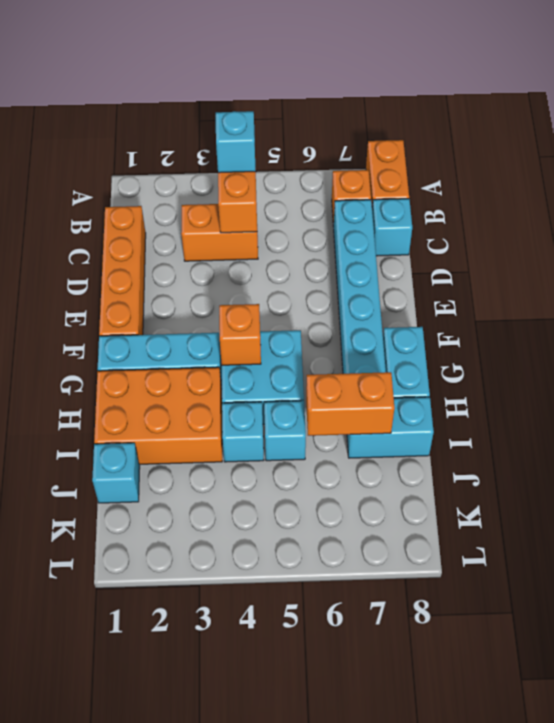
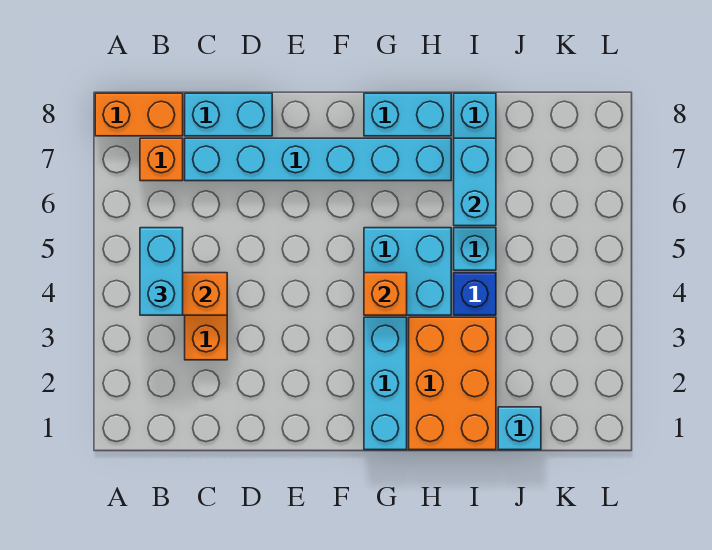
cyan 1x1 brick [216,111,256,173] -> cyan 1x2 brick [140,228,183,315]
orange 1x4 brick [99,206,146,336] -> none
cyan 1x1 brick [372,199,412,256] -> cyan 1x2 brick [185,93,272,136]
cyan 1x1 brick [222,402,264,462] -> blue 1x1 brick [454,273,496,315]
orange 1x2 brick [306,372,394,436] -> cyan 1x2 brick [454,138,496,226]

